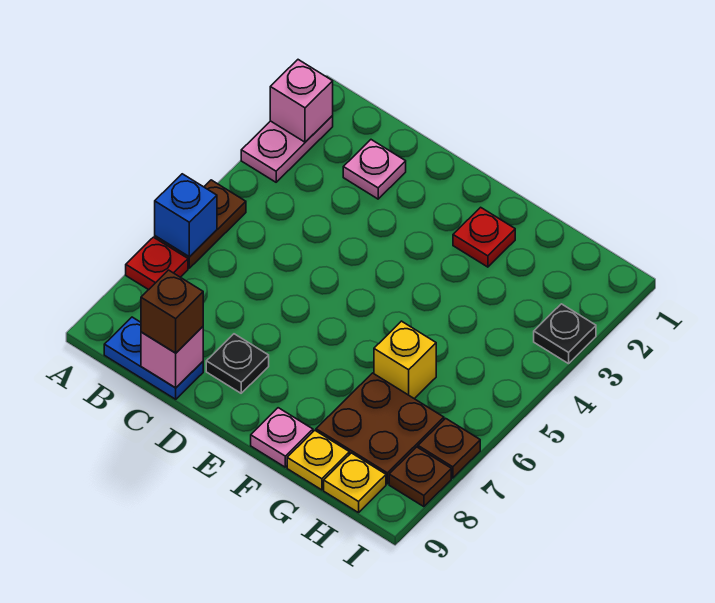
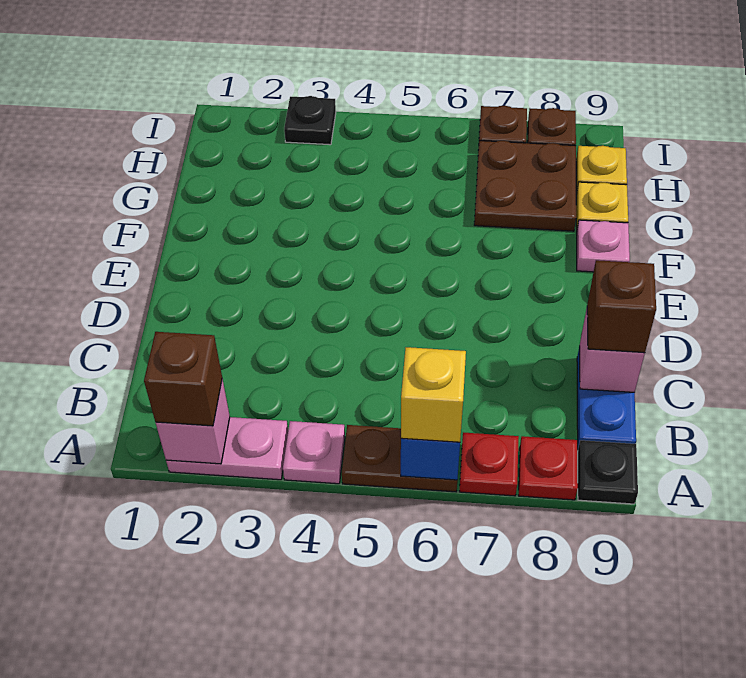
none -> brown 1x1 brick [144,332,222,426]
pink 1x1 plate [343,140,406,199] -> pink 1x1 plate moved to [283,421,345,484]
black 1x1 plate [206,334,269,393] -> black 1x1 plate moved to [578,440,638,504]
red 1x1 plate [453,207,515,267] -> red 1x1 plate moved to [518,436,578,500]
yellow 1x1 brick [374,321,436,399] -> yellow 1x1 brick moved to [401,347,466,442]

